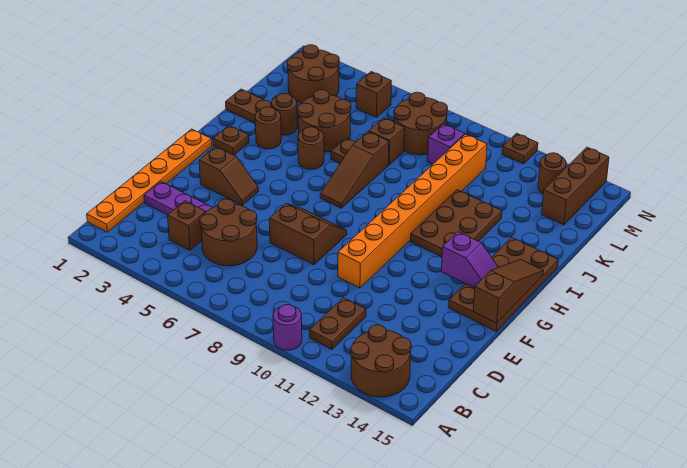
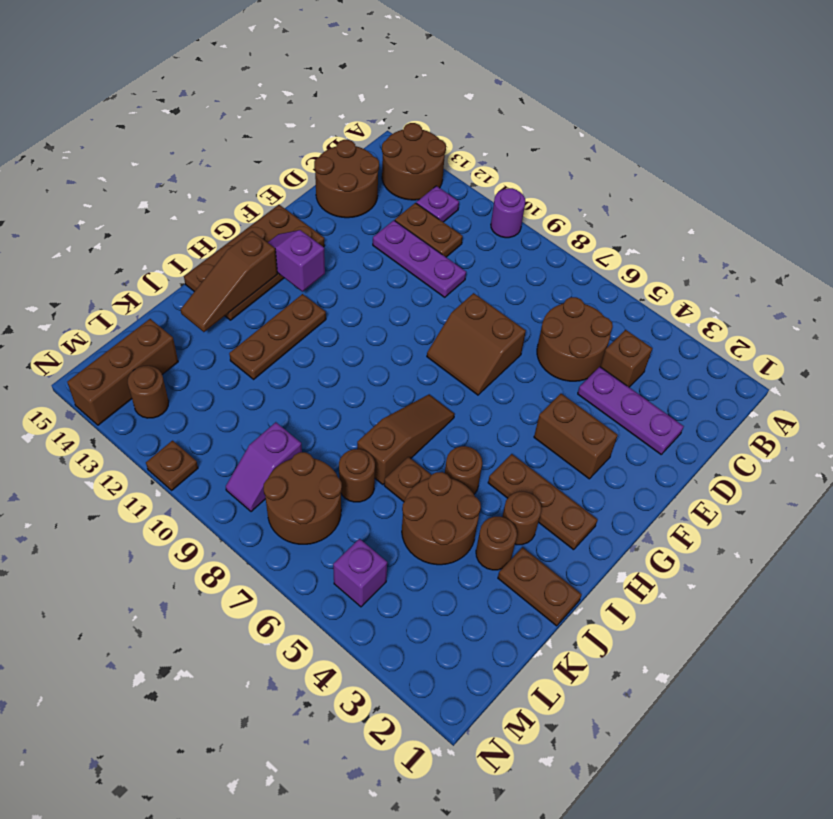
orange 1x6 plate [87,129,212,232] -> none
brown 1x2 plate [309,298,366,349] -> brown 1x2 plate turned to [395,203,463,257]
none -> purple 1x1 plate [416,186,459,222]
none -> purple 1x3 plate [373,220,466,297]
orange 1x8 brick [338,134,487,288] -> none
brown 1x2 slope [199,147,258,205] -> brown 1x2 brick [534,394,618,479]
brown 1x3 slope [473,260,544,323] -> brown 1x3 slope moved to [181,231,277,332]
brown 1x1 plate [213,126,249,155] -> brown 1x3 plate [488,454,598,550]
brown 2x3 plate [410,190,502,257] -> brown 1x3 plate [229,294,326,379]
brown 1x1 brick [369,118,404,165] -> brown 1x1 round brick [339,449,375,502]
brown 2x2 round brick [287,45,339,103] -> brown 2x2 round brick moved to [314,140,379,218]
brown 1x1 brick [356,72,391,117] -> purple 1x1 brick [333,539,387,607]

